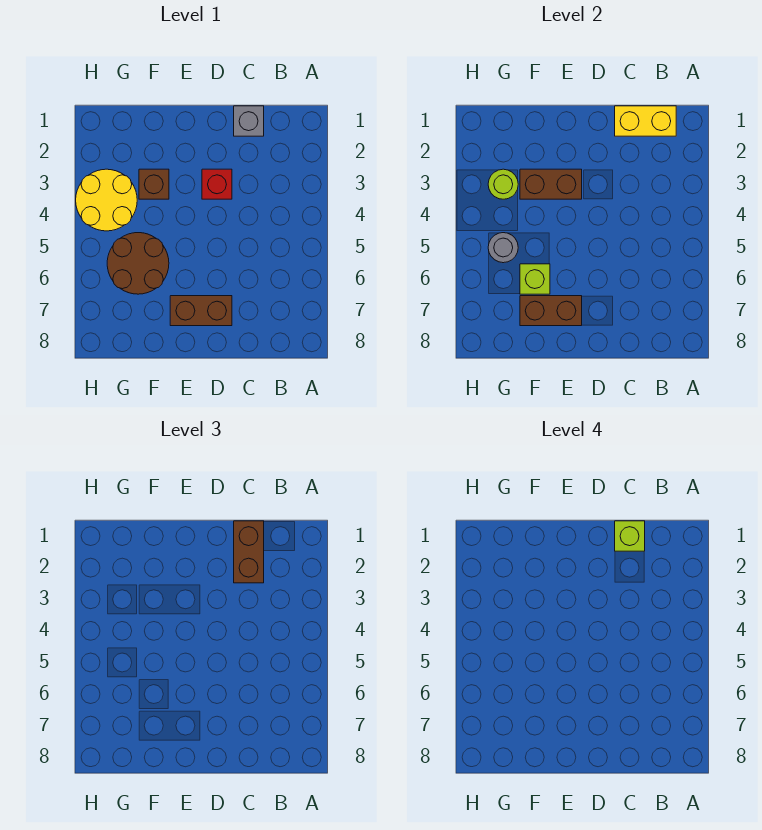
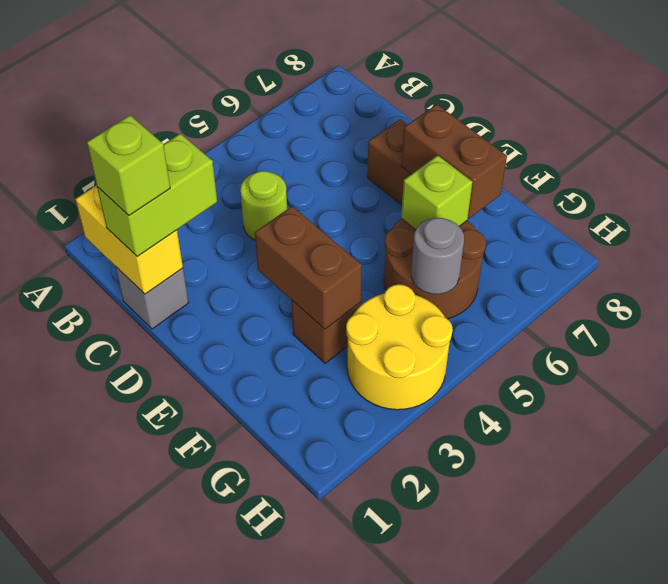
brown 1x2 brick [234,521,264,583] -> lime 1x2 brick [97,134,217,257]
red 1x1 brick [202,169,232,199] -> none
lime 1x1 round brick [488,169,518,199] -> lime 1x1 round brick moved to [240,171,287,240]

